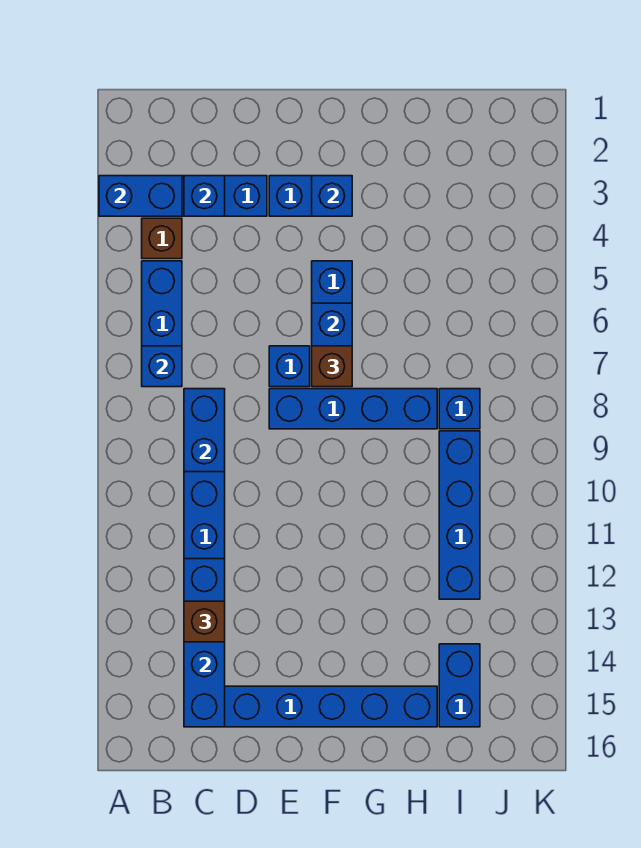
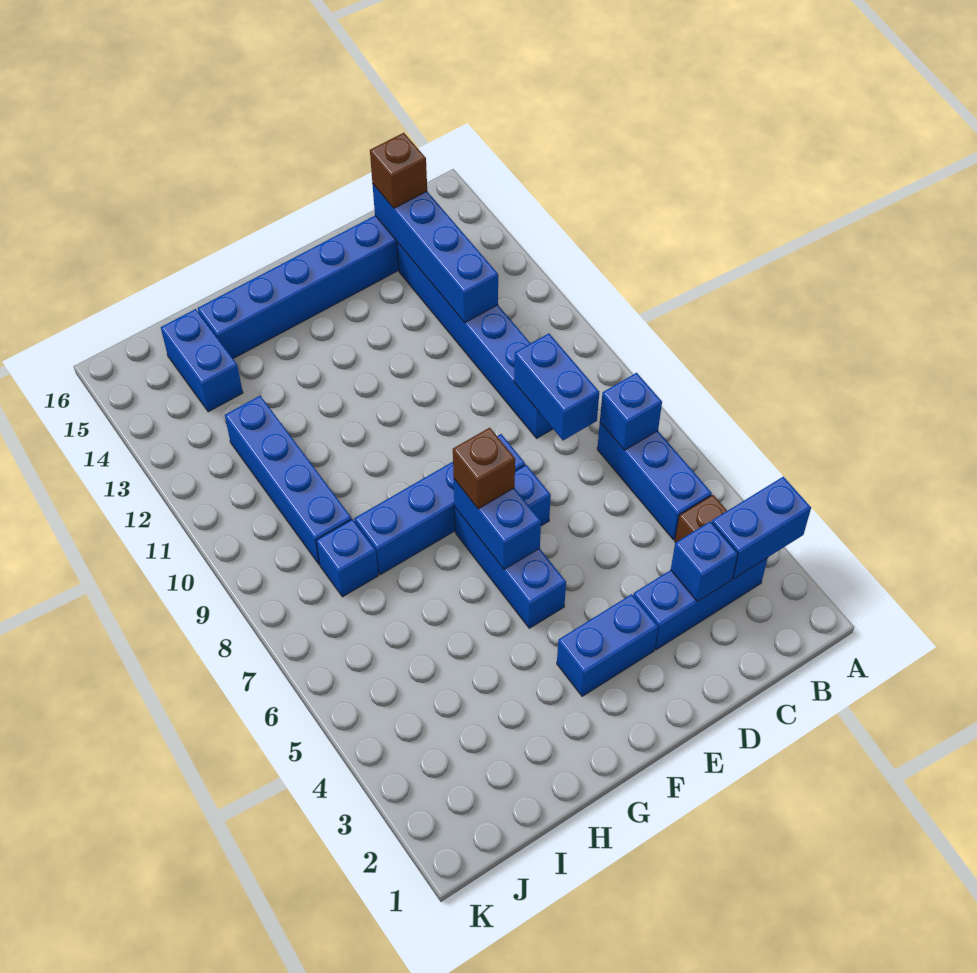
brown 1x1 brick [184,601,225,642] -> brown 1x1 brick moved to [370,133,427,208]
blue 1x1 brick [312,176,352,216] -> none

